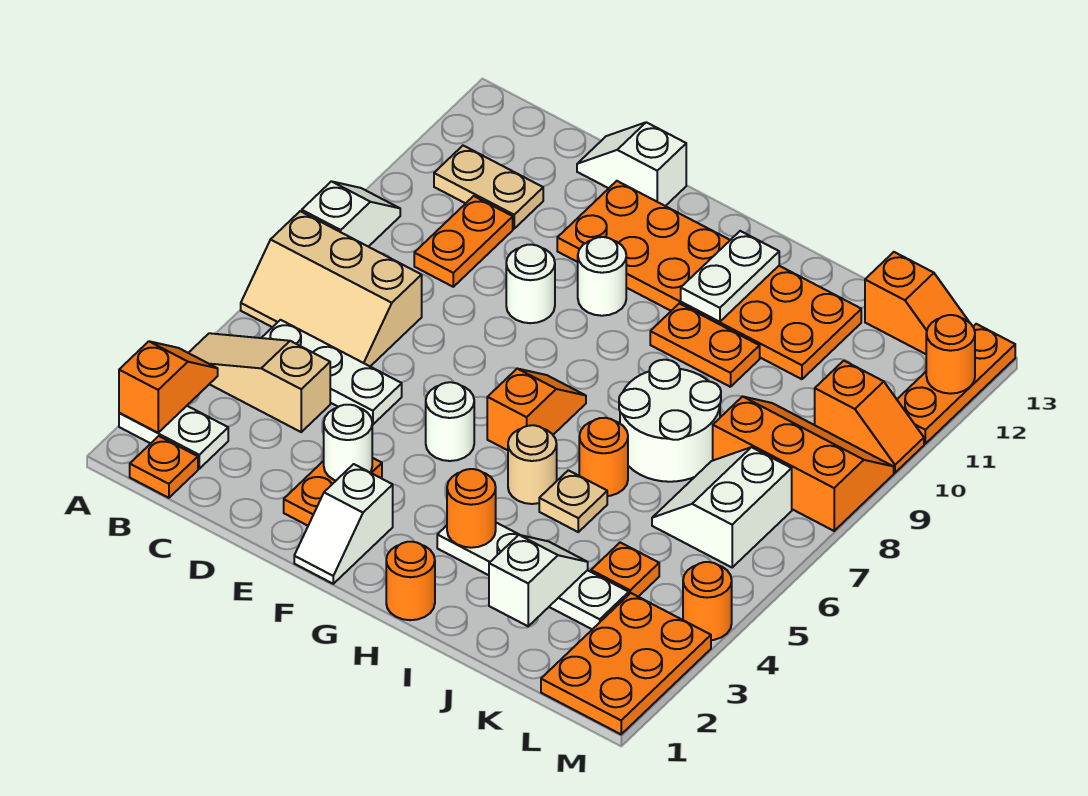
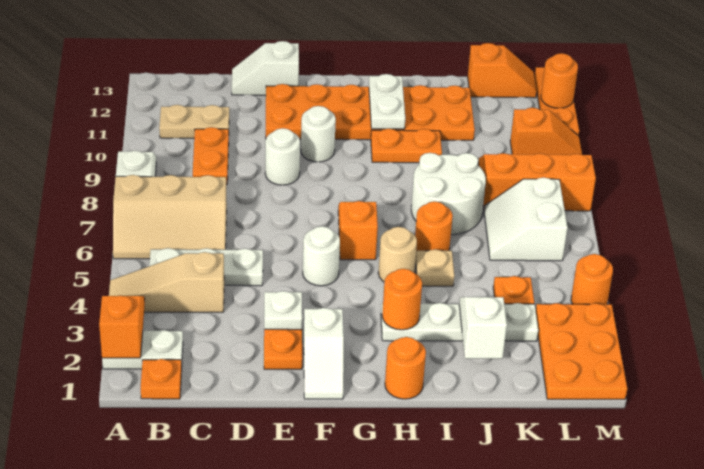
white 1x1 round brick [324,405,372,480] -> white 1x1 plate [264,291,302,330]

